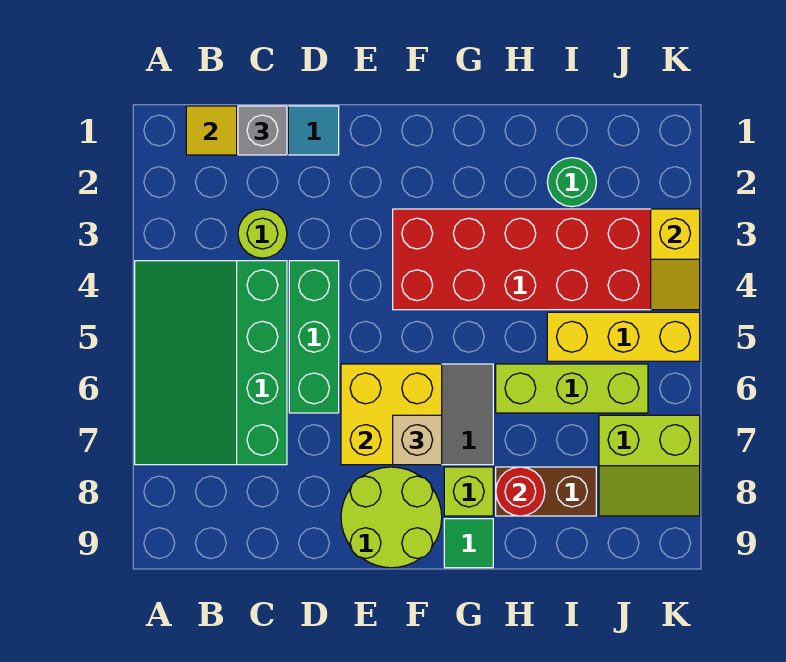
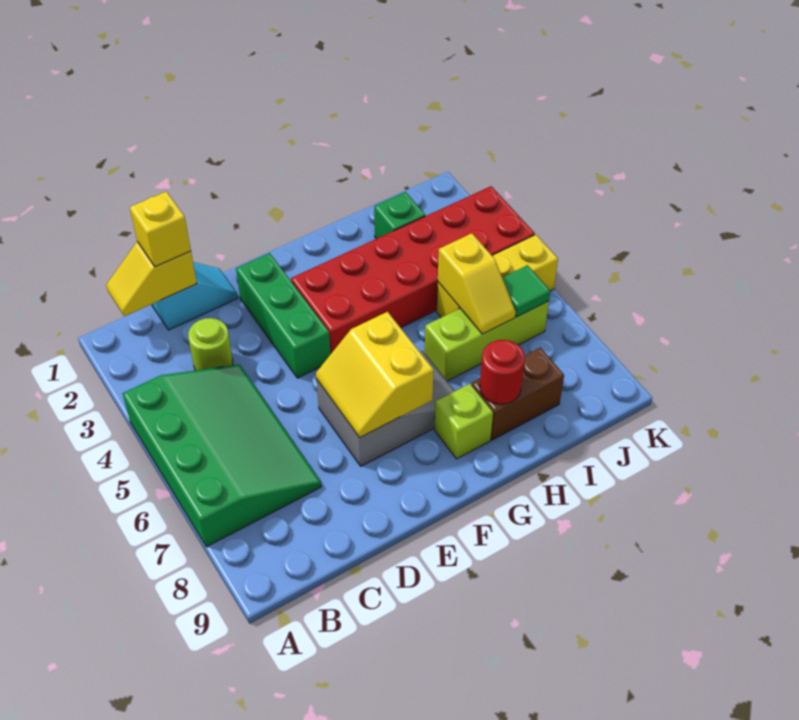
green 3x4 slope [135,261,287,465] -> green 3x4 slope turned to [122,365,321,547]
grey 1x1 brick [238,106,287,155] -> yellow 1x1 brick [130,191,191,267]
green 1x3 brick [289,261,339,413] -> green 1x3 brick moved to [236,253,331,378]
yellow 2x2 brick [341,364,442,465] -> yellow 2x2 slope [316,312,434,438]
lime 2x2 round brick [341,467,442,568] -> none
tan 1x1 brick [393,415,442,465] -> none
green 1x1 tile [444,519,493,568] -> green 1x1 tile moved to [502,265,550,317]
green 1x1 round brick [547,158,596,207] -> green 1x1 brick [374,192,425,239]
lime 2x2 slope [599,415,700,516] -> none
yellow 1x2 slope [651,209,700,310] -> yellow 1x2 slope moved to [438,233,516,334]

